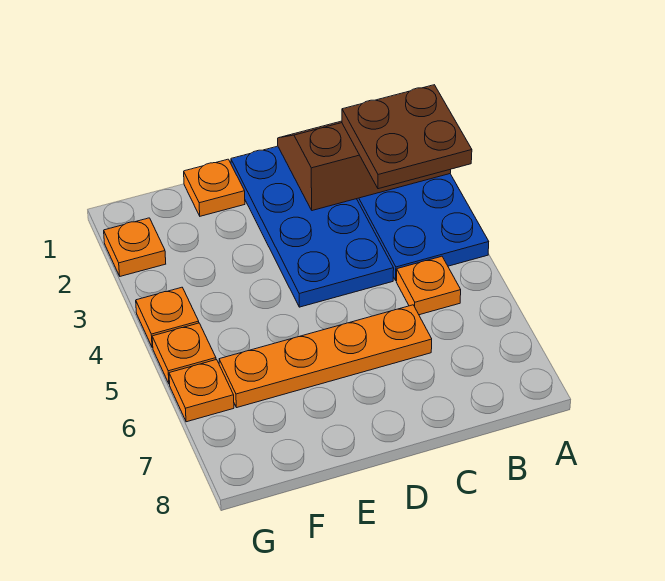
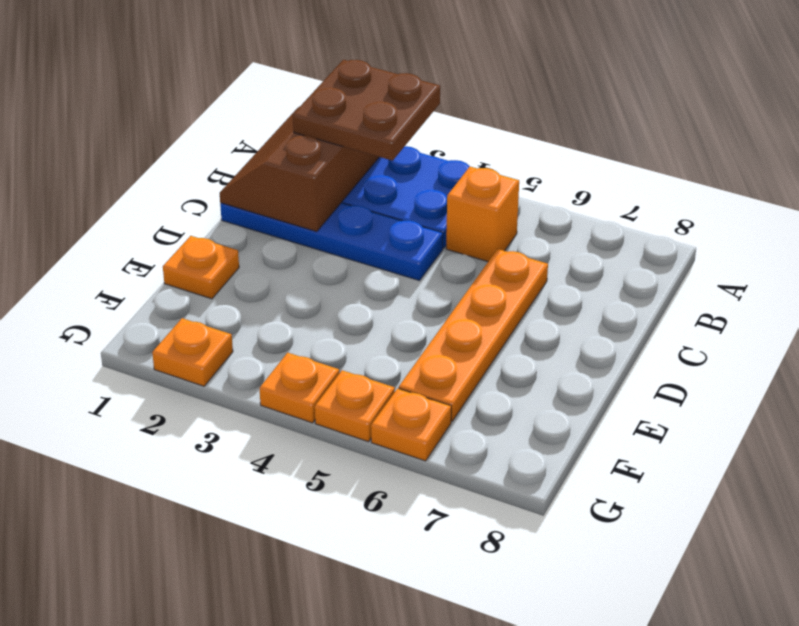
orange 1x1 plate [396,256,461,315] -> orange 1x1 brick [446,167,519,262]
blue 2x4 plate [231,146,394,307] -> blue 1x4 plate [220,203,443,281]

